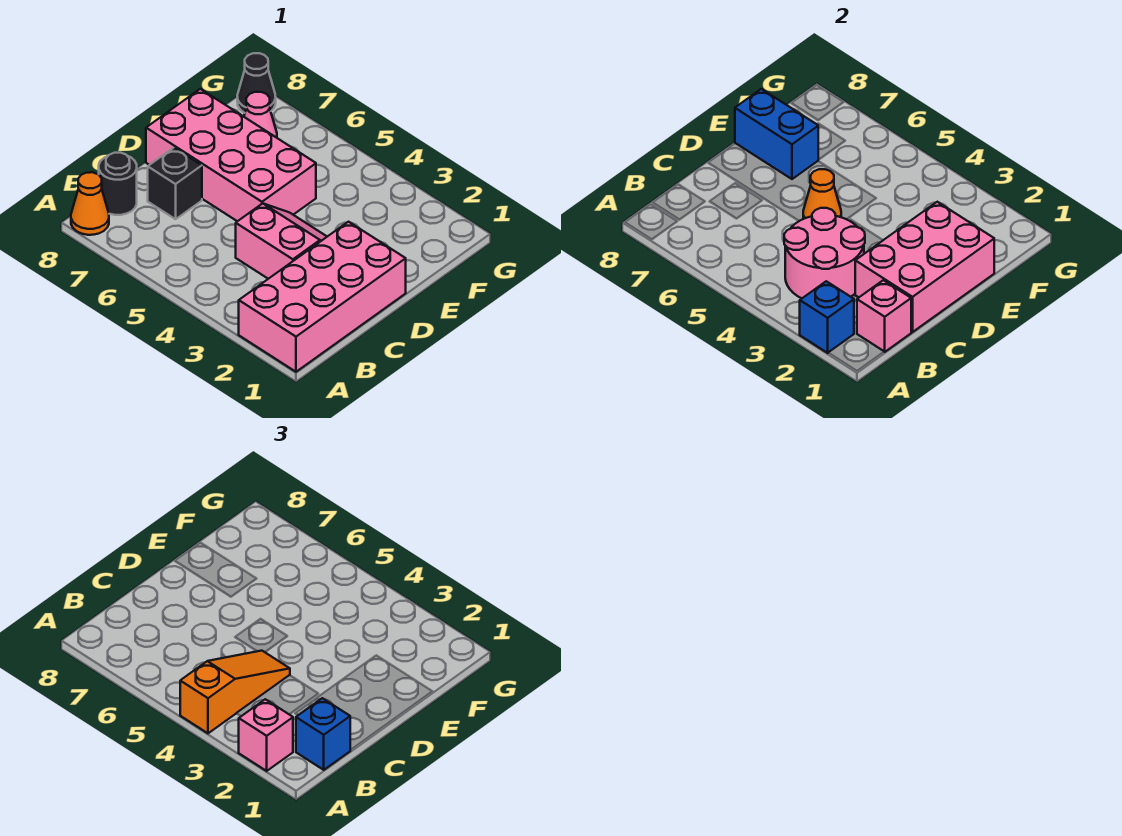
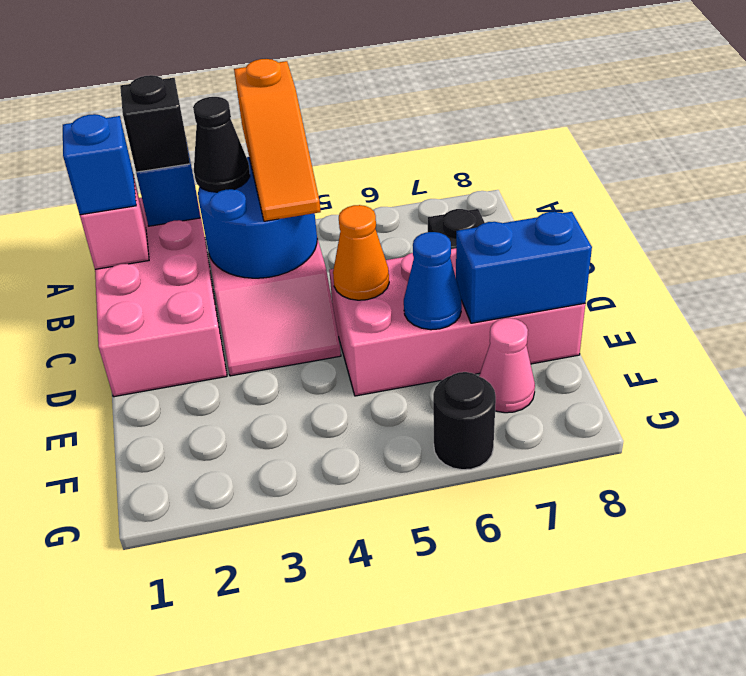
pink 1x1 brick [239,699,293,771] -> black 1x1 brick [120,75,190,172]
orange 1x1 cone [71,172,109,235] -> none
pink 2x2 round brick [784,208,865,298] -> blue 2x2 round brick [198,157,317,278]
black 1x1 round brick [99,153,137,215] -> black 1x1 round brick moved to [433,372,496,470]
pink 2x3 brick [855,202,994,332] -> none
none -> blue 1x1 cone [404,232,462,330]
black 1x1 cone [237,53,276,113] -> black 1x1 cone moved to [193,97,250,192]

